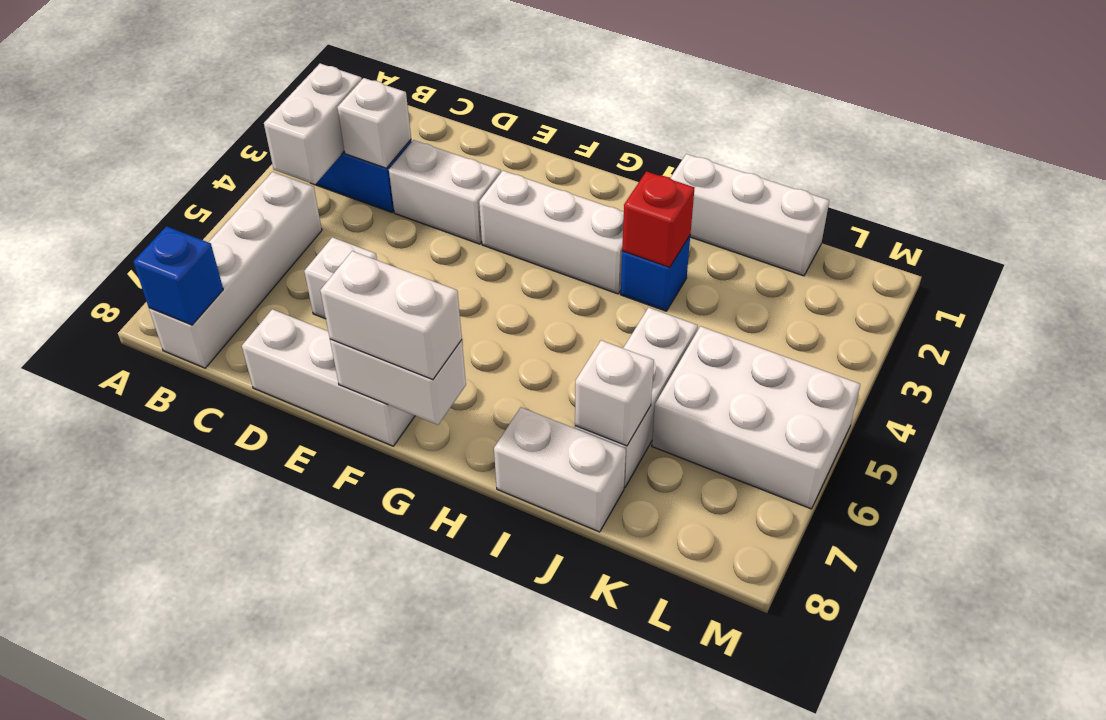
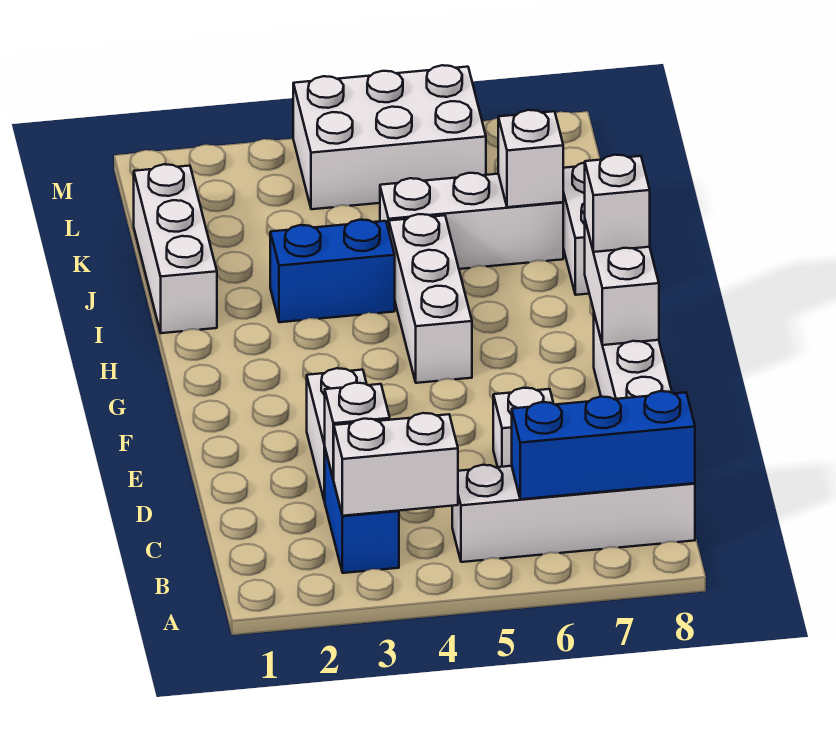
blue 1x1 brick [134,227,223,325] -> blue 1x3 brick [512,391,695,499]
white 1x3 brick [479,171,624,294] -> white 1x3 brick moved to [389,214,472,383]
white 1x2 brick [320,251,462,380] -> white 1x1 brick [585,155,650,252]
blue 1x1 brick [621,236,690,311] -> blue 1x2 brick [270,220,395,322]
red 1x1 brick [622,171,694,267] -> none
white 2x3 brick [652,326,860,509] -> white 2x3 brick turned to [293,65,486,209]

